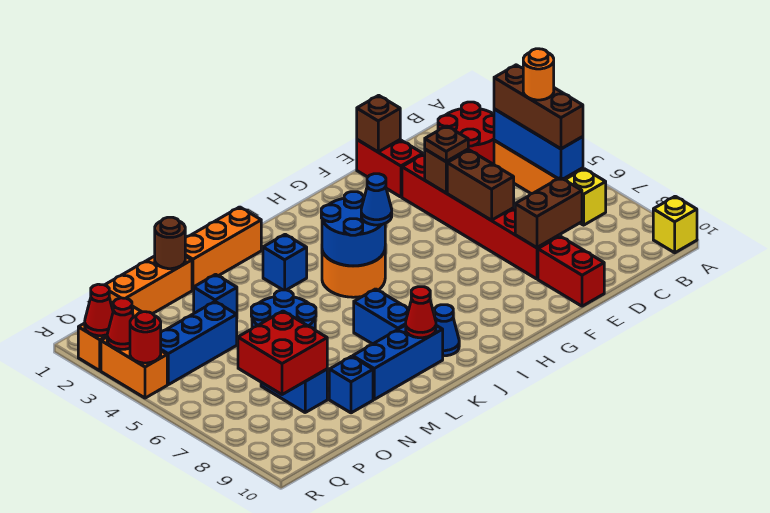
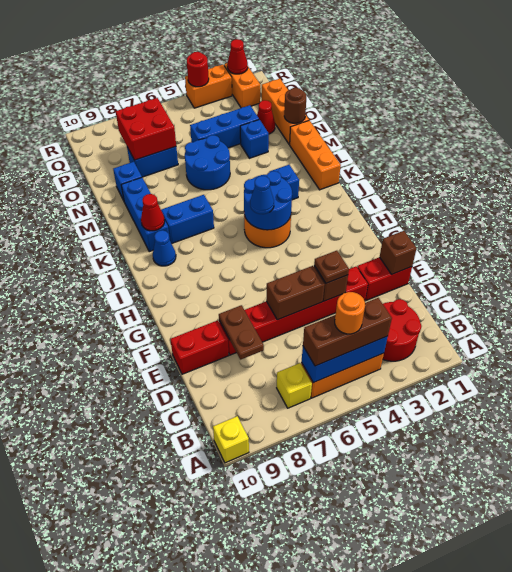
brown 1x2 brick [515,178,582,248] -> brown 1x2 plate [219,305,264,360]
blue 1x3 brick [161,302,237,385] -> blue 1x3 brick turned to [190,105,259,148]
red 1x1 cone [107,298,133,349] -> red 1x1 cone moved to [257,100,275,134]

